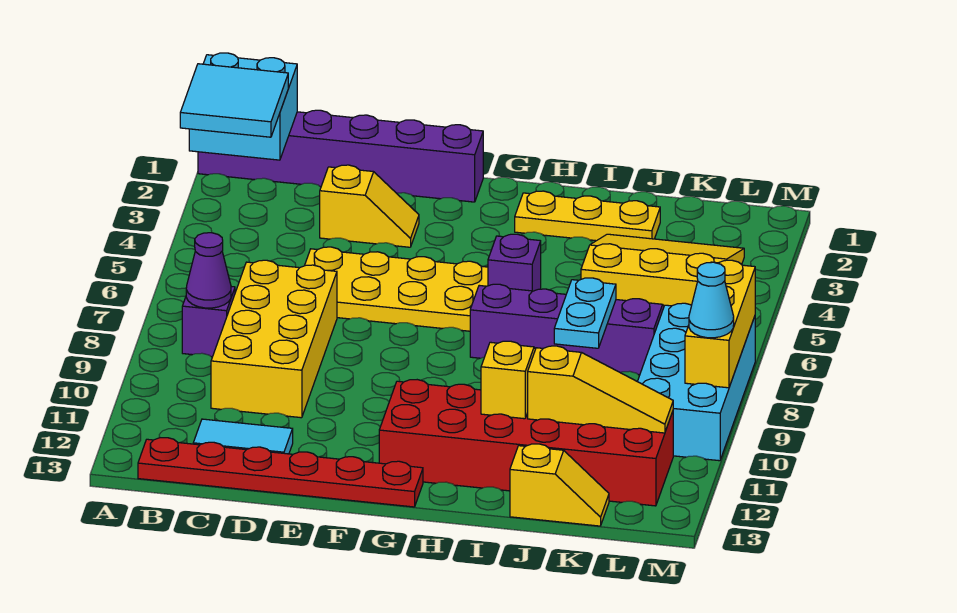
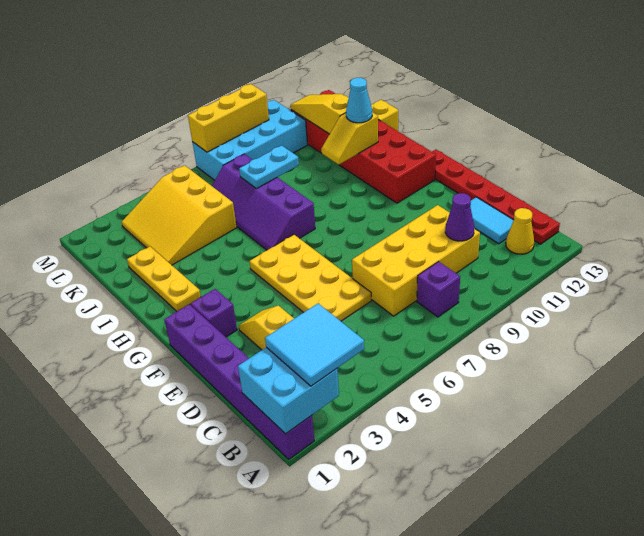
purple 1x1 cone [186,233,231,308] -> purple 1x1 cone moved to [445,193,474,241]
none -> yellow 1x1 cone [506,208,534,254]
purple 1x1 brick [488,234,541,291] -> purple 1x1 brick moved to [191,289,237,337]
cyan 1x1 cone [689,262,734,338] -> cyan 1x1 cone moved to [346,78,372,123]

